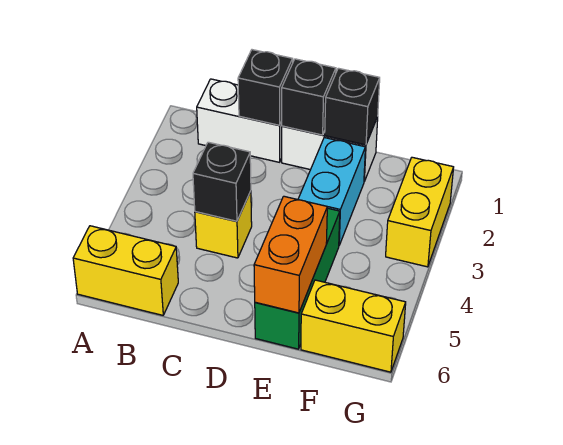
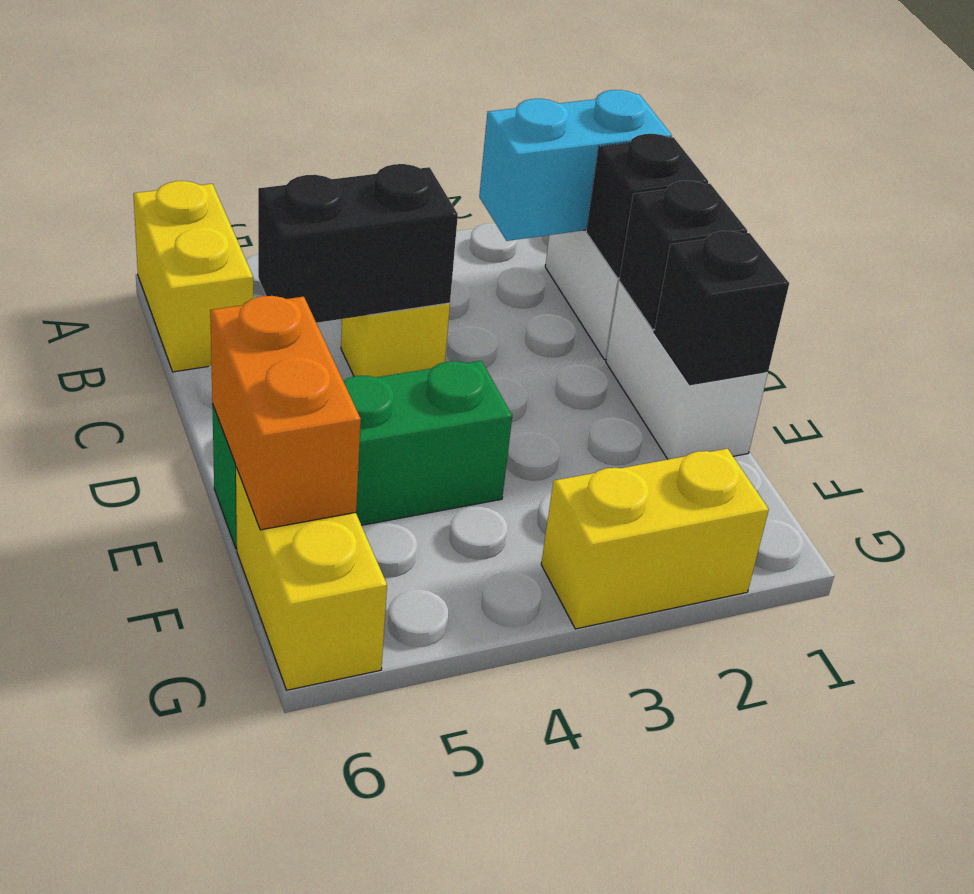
black 1x1 brick [193,142,251,221] -> black 1x2 brick [258,164,458,323]
cyan 1x2 brick [298,138,365,245] -> cyan 1x2 brick moved to [479,90,672,241]
orange 1x2 brick [254,196,327,313] -> orange 1x2 brick turned to [210,296,361,530]

